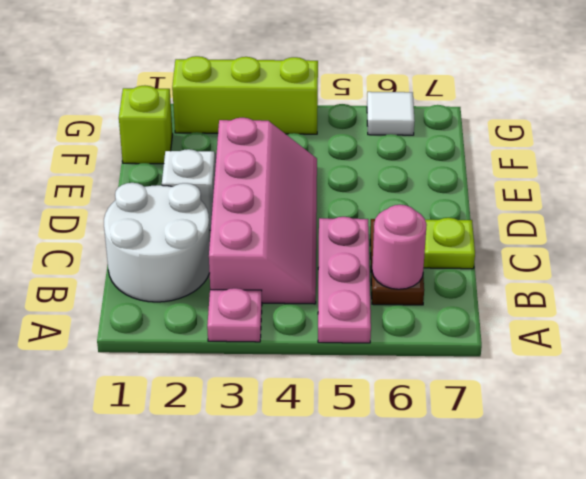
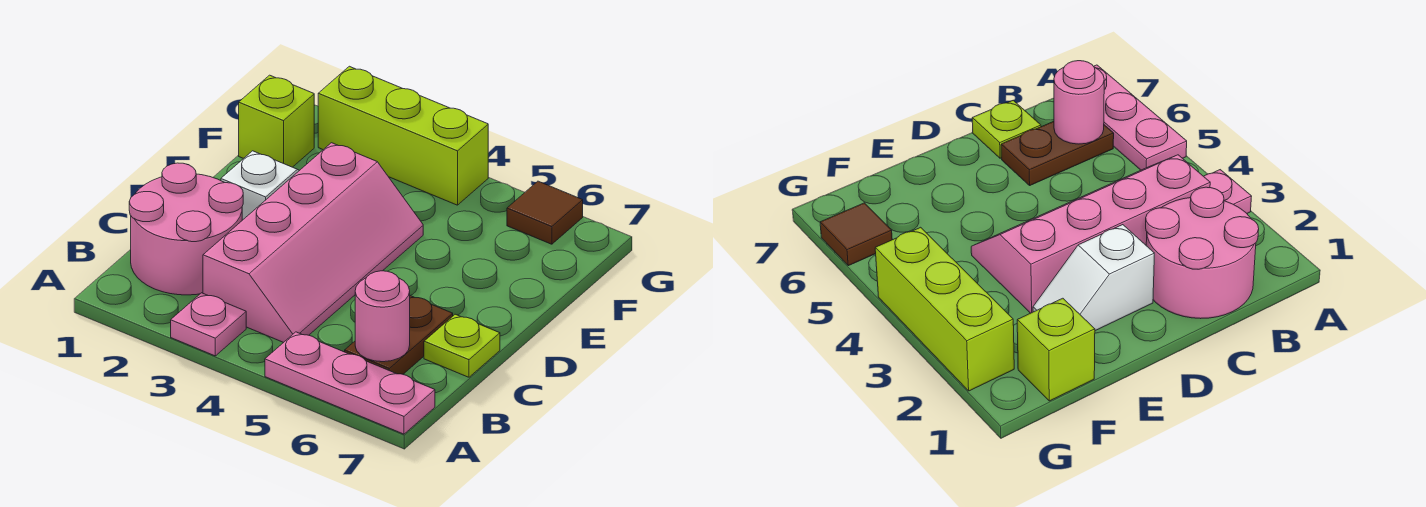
pink 1x3 plate [318,217,371,343] -> pink 1x3 plate turned to [265,332,435,434]
white 2x2 round brick [104,183,210,302] -> pink 2x2 round brick [129,163,243,295]
white 1x1 tile [367,92,415,135] -> brown 1x1 tile [507,181,583,244]

